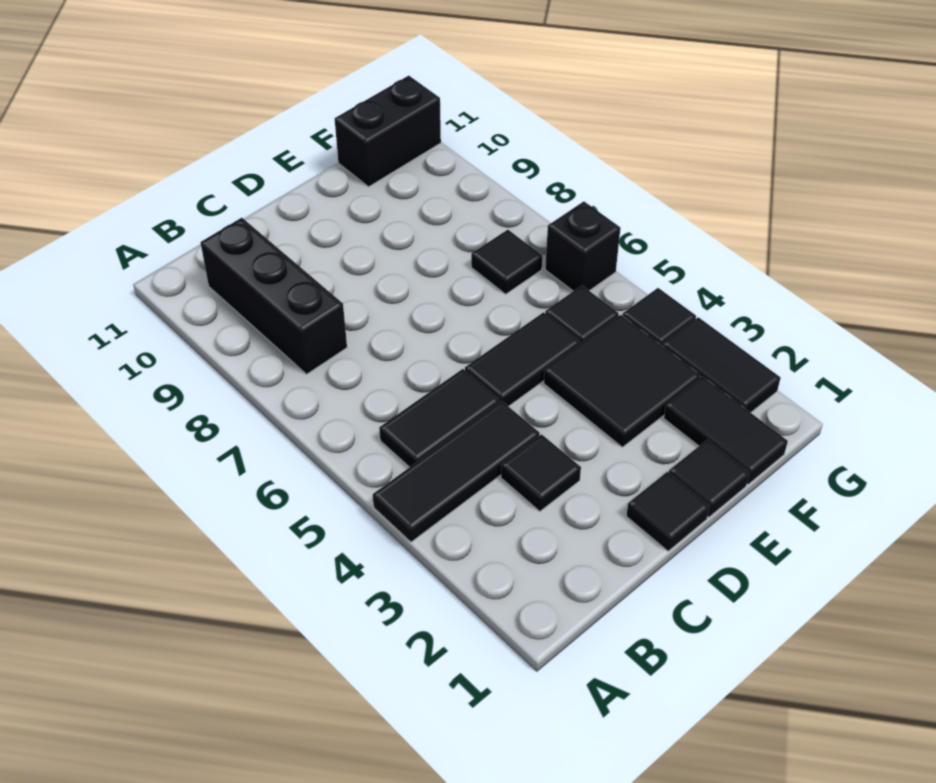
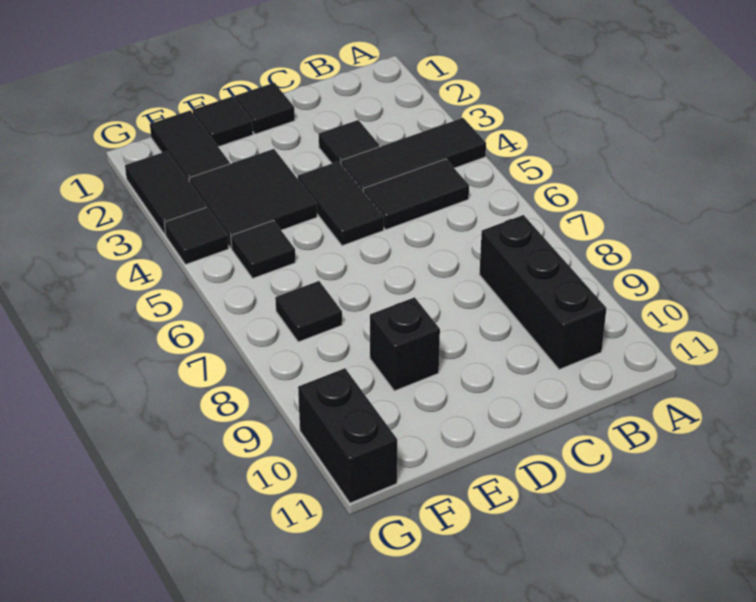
black 1x2 tile [465,312,580,406] -> black 1x2 tile turned to [298,161,384,246]
black 1x2 brick [335,76,441,187] -> black 1x2 brick turned to [298,368,397,503]
black 1x1 brick [545,201,621,291] -> black 1x1 brick moved to [370,297,440,391]

